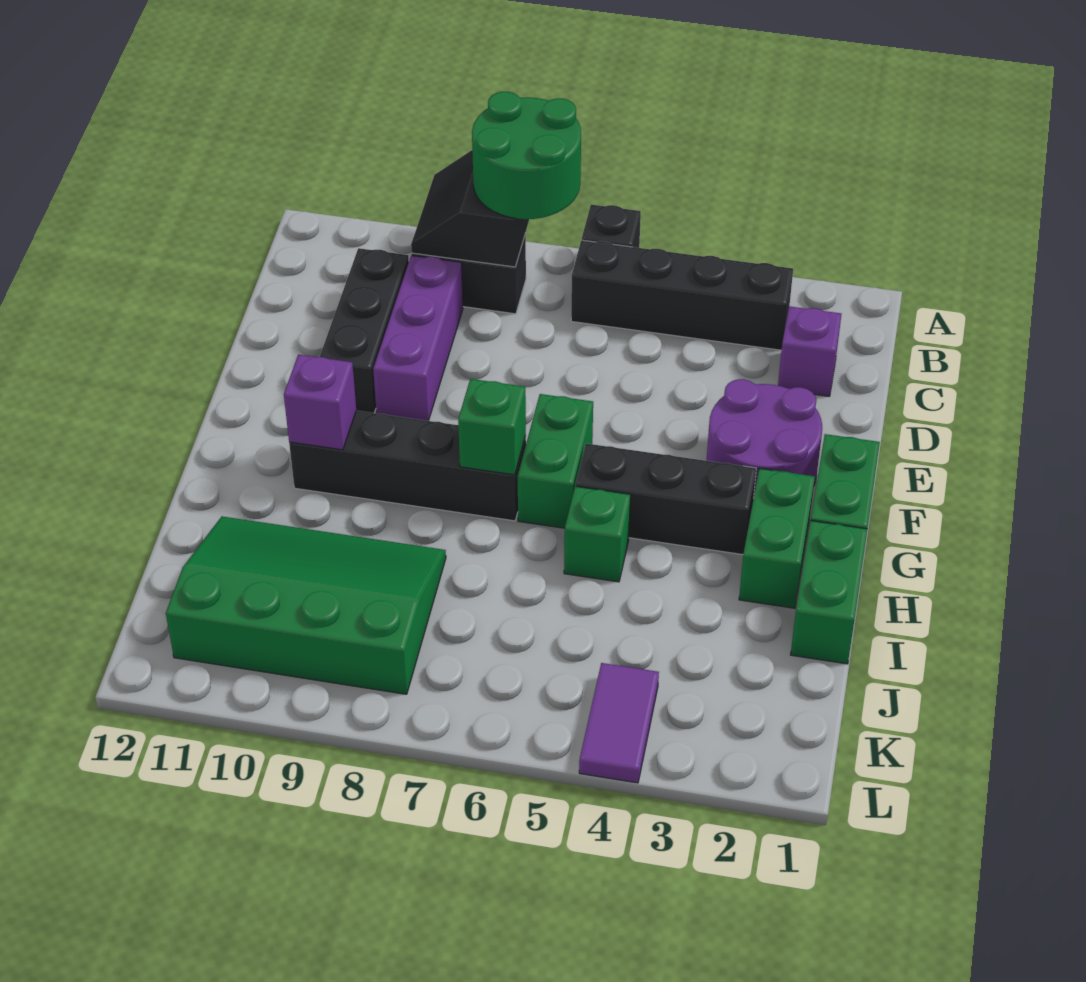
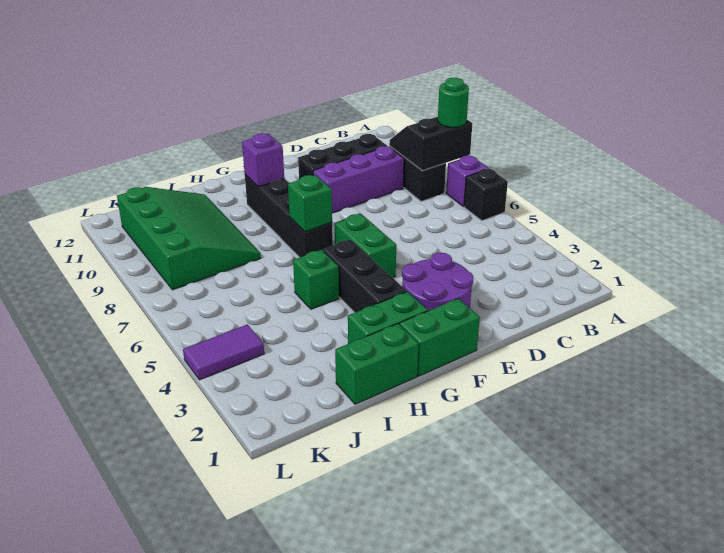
green 2x2 round brick [472,92,581,219] -> green 1x1 round brick [438,78,469,128]
black 1x4 brick [571,240,793,350] -> none
purple 1x1 brick [778,306,841,396] -> purple 1x1 brick moved to [446,155,489,207]
green 1x2 brick [518,394,593,528] -> green 1x2 brick turned to [334,214,396,278]

